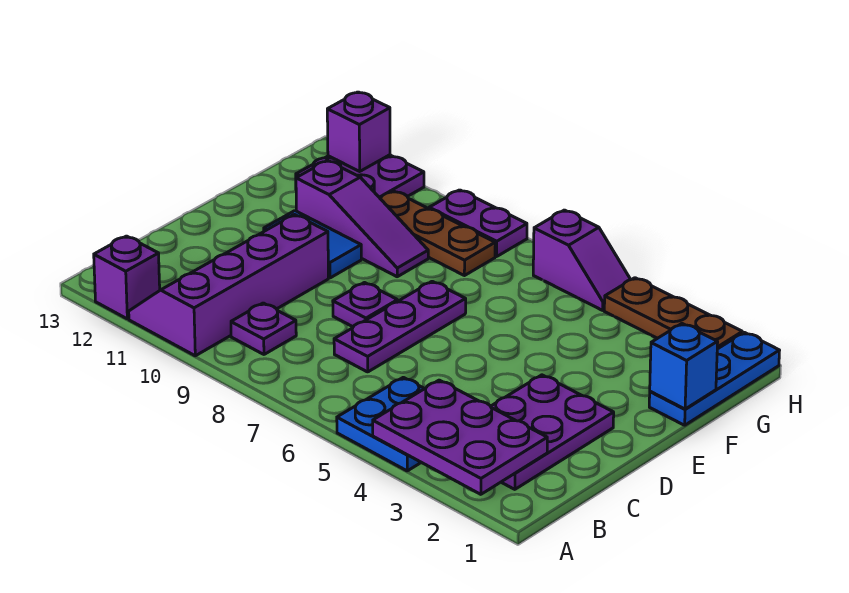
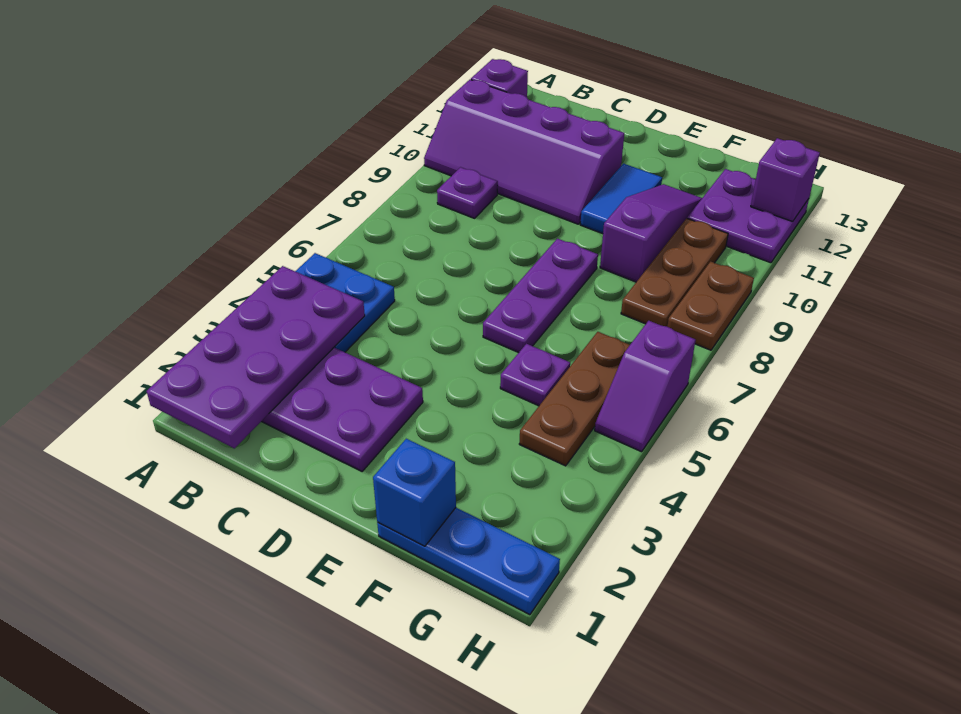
purple 2x3 plate [373,380,547,494] -> purple 2x4 plate [147,266,365,448]
purple 2x4 slope [129,215,328,356] -> purple 2x4 slope turned to [424,80,624,224]
purple 1x3 plate [334,281,466,372] -> purple 1x3 plate turned to [483,239,598,353]
purple 1x1 plate [333,283,398,327] -> purple 1x1 plate moved to [500,344,570,406]
purple 1x3 slope [296,161,428,277] -> purple 1x3 slope turned to [600,184,702,282]
brown 1x3 plate [604,278,742,349] -> brown 1x3 plate moved to [519,332,630,466]
purple 1x2 plate [429,190,527,257] -> brown 1x2 plate [667,262,754,350]

